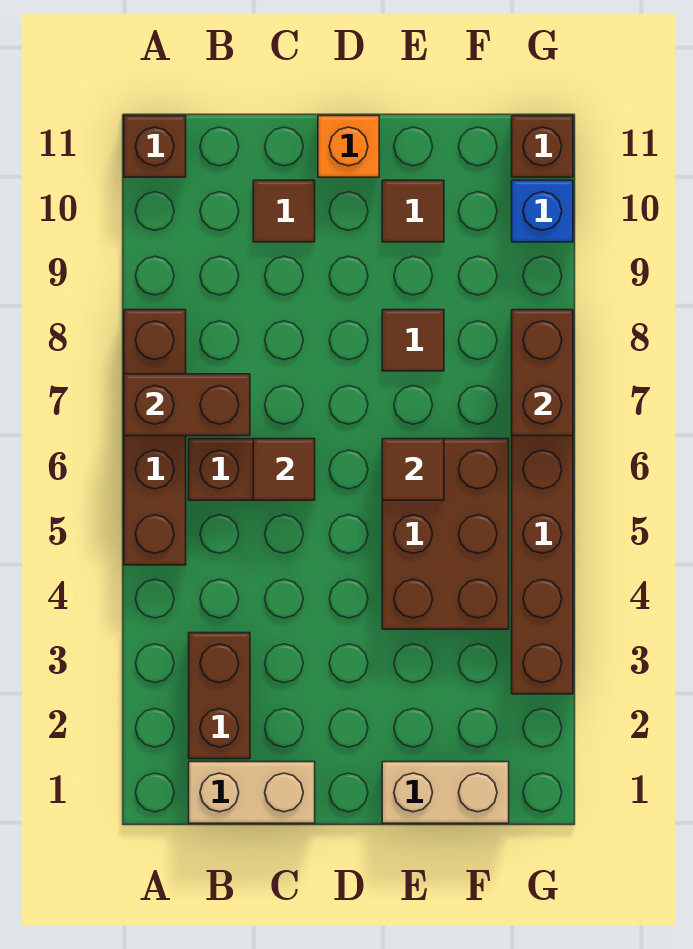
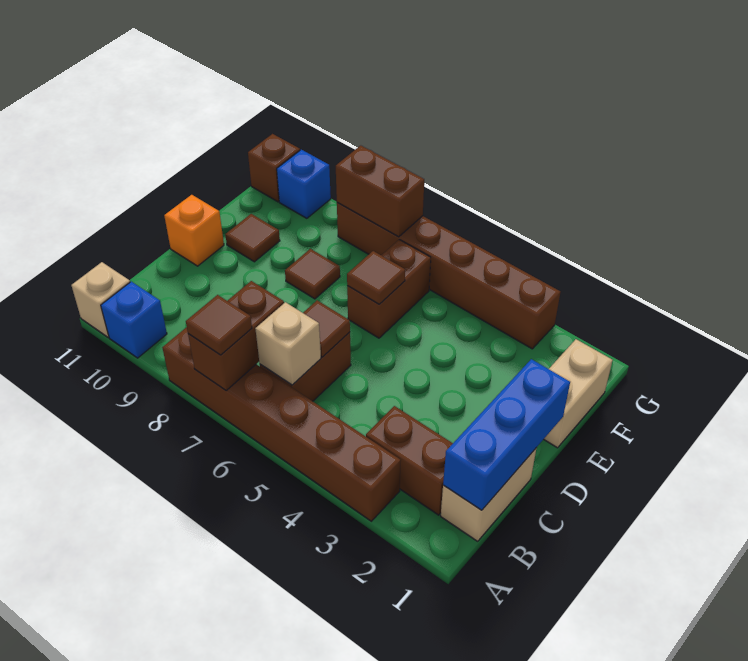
brown 1x4 brick [124,310,186,565] -> brown 1x6 brick [162,327,401,521]
none -> blue 1x1 brick [101,282,167,358]
brown 1x1 brick [124,116,186,177] -> tan 1x1 brick [71,262,130,338]
none -> blue 1x3 brick [443,359,570,510]
none -> tan 1x1 brick [255,302,321,385]
brown 1x1 tile [253,180,315,242] -> brown 1x1 tile moved to [186,295,252,355]
brown 2x3 brick [382,439,509,629] -> brown 1x2 brick [347,240,431,338]

